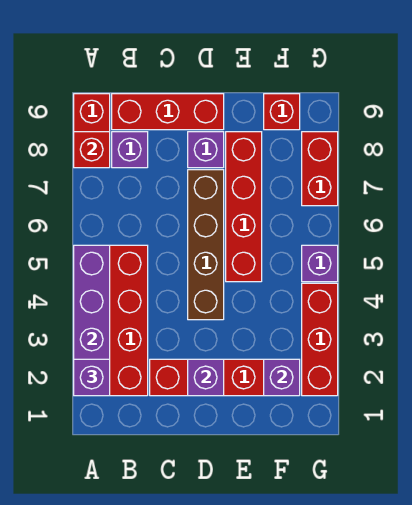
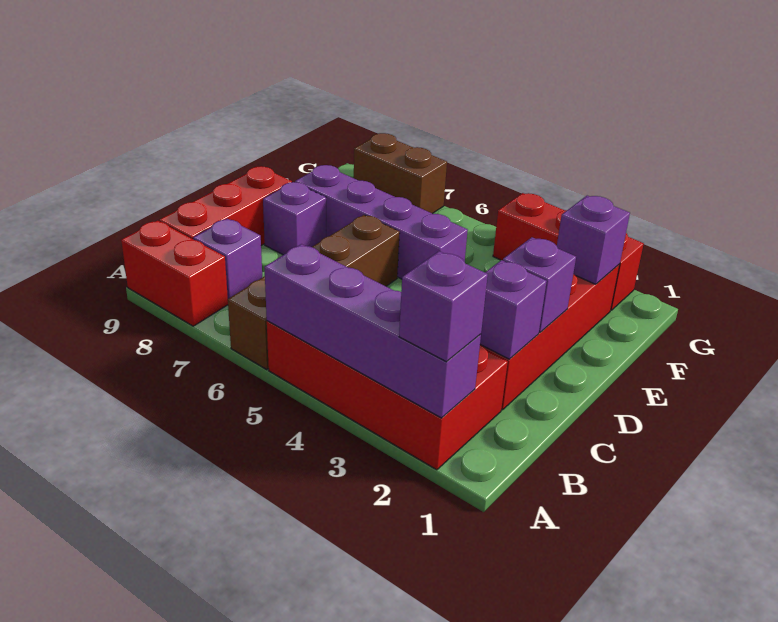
red 1x1 brick [74,132,110,168] -> none
brown 1x4 brick [188,170,224,320] -> brown 1x4 brick turned to [228,215,400,370]
red 1x4 brick [226,132,262,282] -> purple 1x4 brick [295,165,468,279]
red 1x1 brick [264,94,300,130] -> none
purple 1x1 brick [302,245,338,282] -> purple 1x1 brick moved to [480,260,547,359]
red 1x2 brick [302,132,338,206] -> brown 1x2 brick [354,133,447,214]

